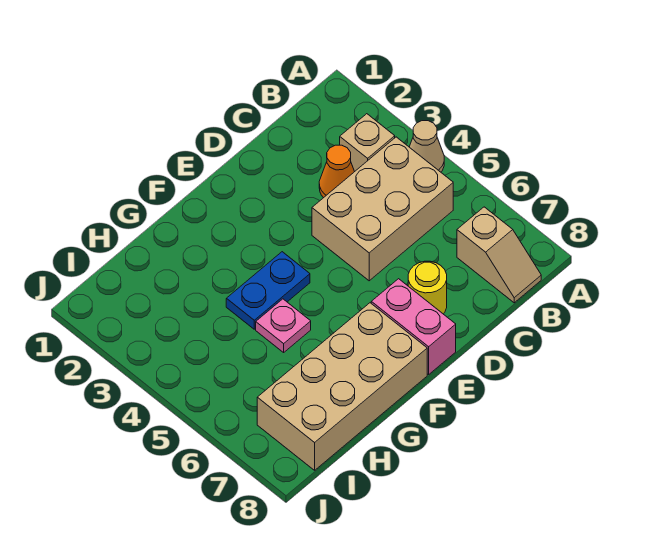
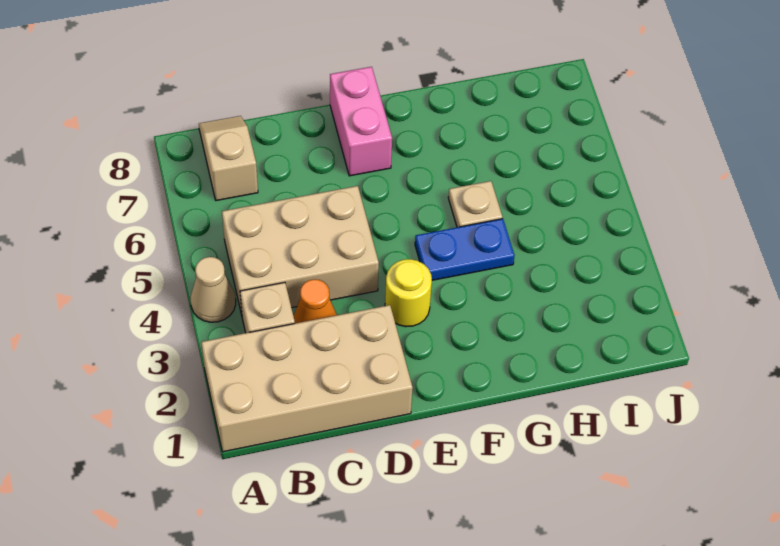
yellow 1x1 round brick [408,261,447,314] -> yellow 1x1 round brick moved to [385,259,432,327]
tan 2x4 brick [257,303,427,470] -> tan 2x4 brick moved to [201,305,413,452]
pink 1x1 plate [256,299,311,352] -> tan 1x1 plate [448,181,502,227]

